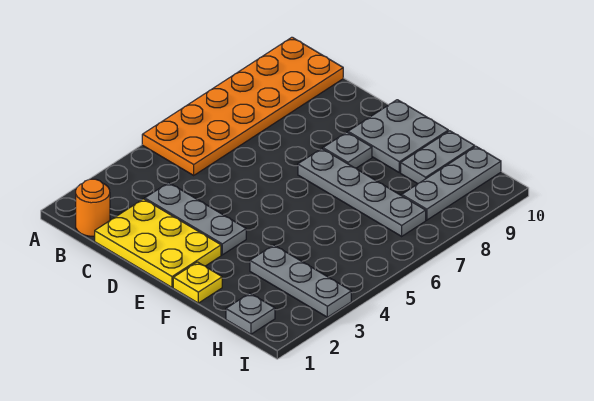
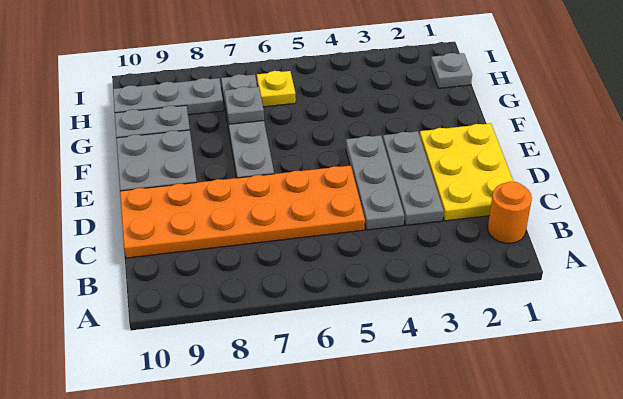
orange 2x6 plate [142,37,343,175] -> orange 2x6 plate moved to [120,165,365,258]
grey 1x1 plate [323,132,372,168] -> grey 1x1 plate moved to [224,87,264,124]
yellow 1x1 plate [173,262,222,303] -> yellow 1x1 plate moved to [257,71,296,107]
grey 1x3 plate [250,245,351,317] -> grey 1x3 plate moved to [346,135,404,230]

